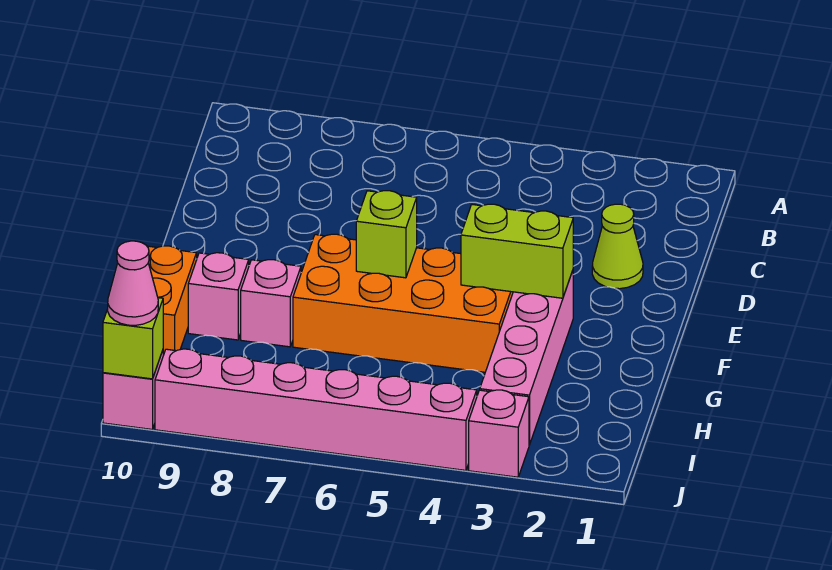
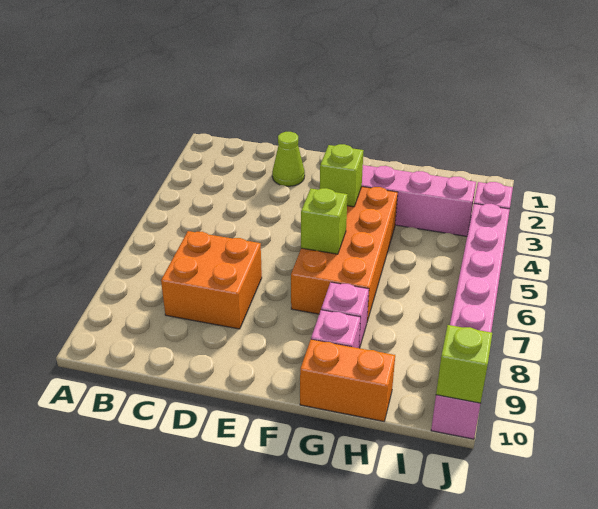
none -> orange 2x2 brick [161,231,262,329]
lime 1x2 brick [461,204,573,298] -> lime 1x1 brick [320,144,363,207]
pink 1x1 cone [108,241,158,325] -> none

